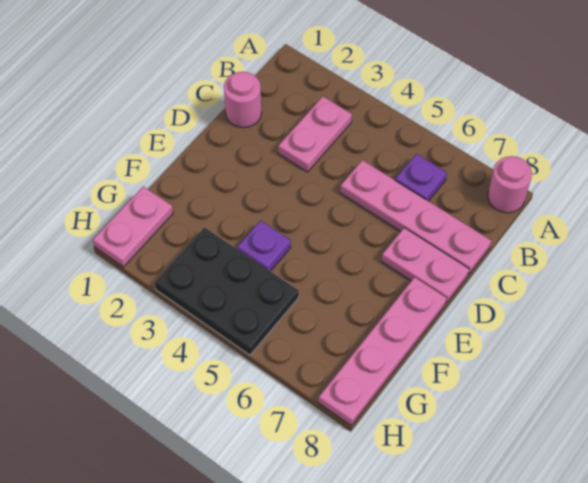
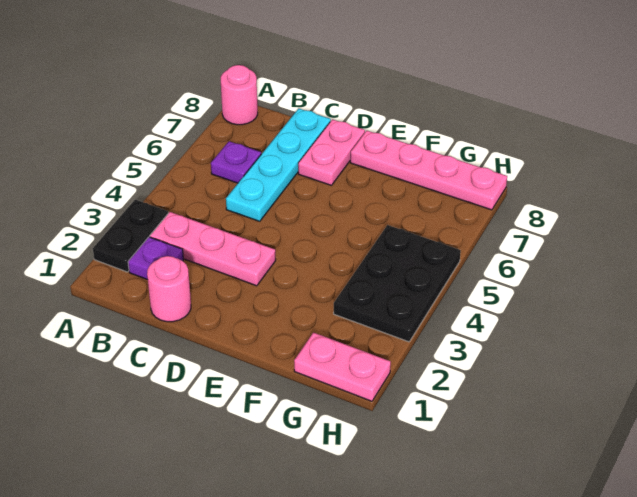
none -> black 1x2 plate [93,199,168,272]
pink 1x2 plate [278,97,352,172] -> pink 1x3 plate [150,212,276,286]
pink 1x4 plate [340,160,491,275] -> cyan 1x4 plate [226,109,331,221]
purple 1x1 plate [237,221,291,271] -> purple 1x1 plate moved to [128,237,183,280]

